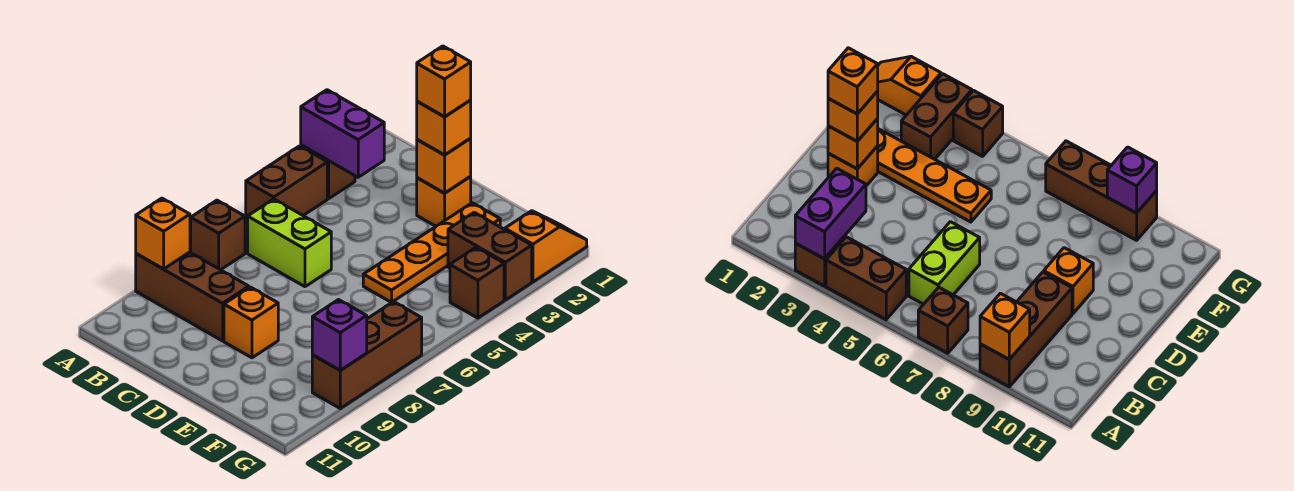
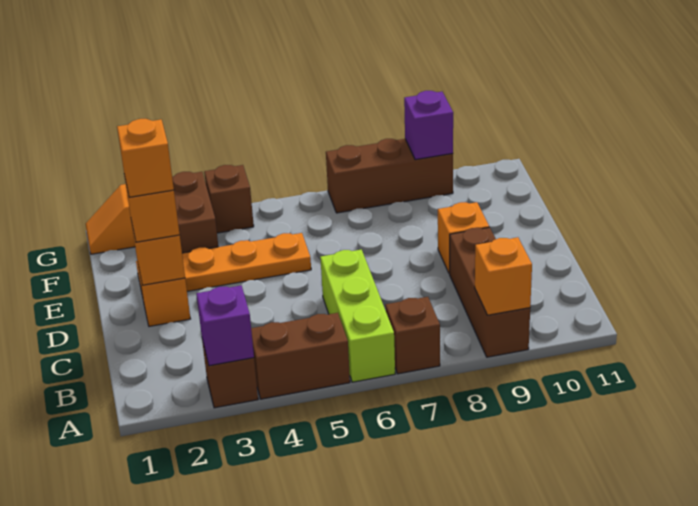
purple 1x2 brick [301,90,384,177] -> purple 1x1 brick [196,286,254,366]
lime 1x2 brick [248,199,331,287] -> lime 1x3 brick [320,249,395,382]

